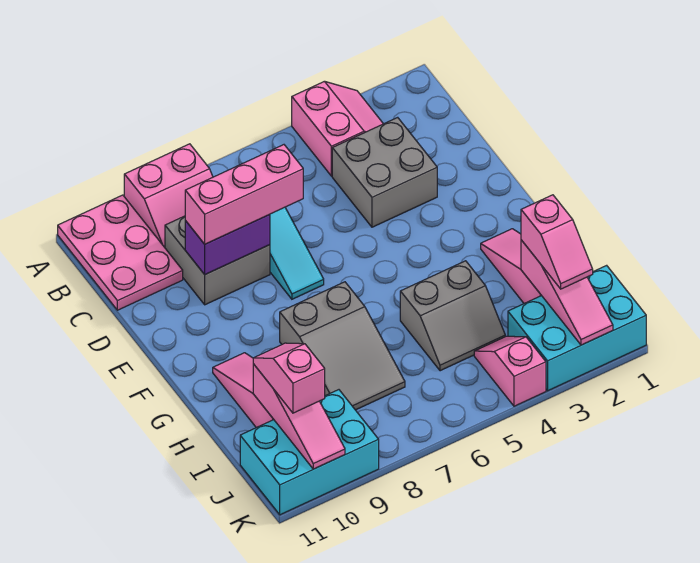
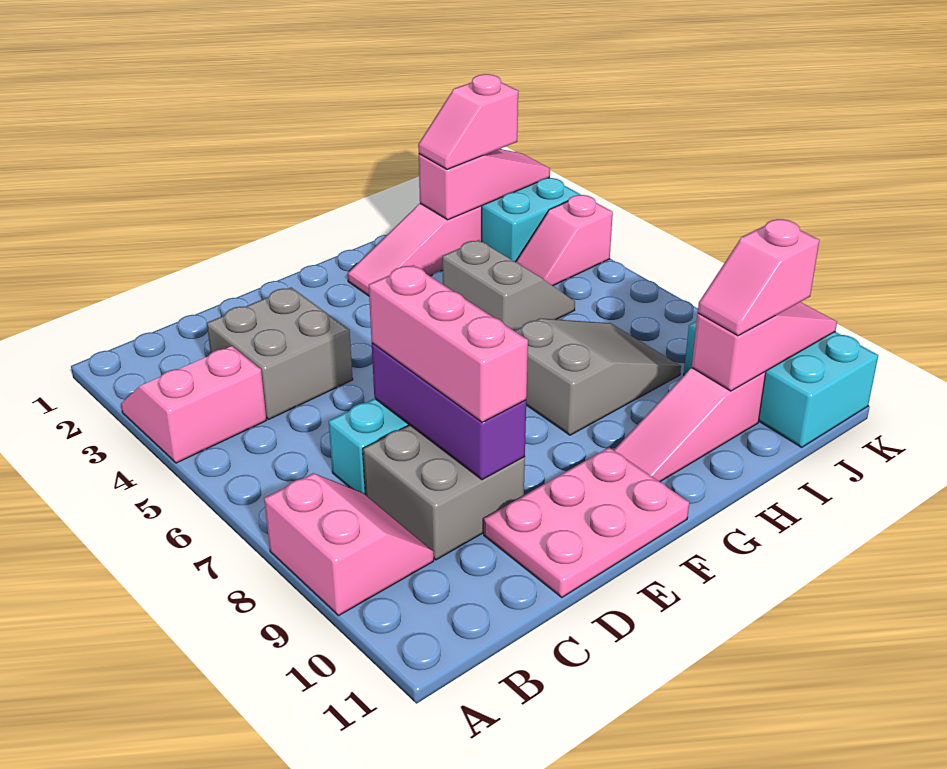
pink 2x3 plate [58,195,183,310] -> pink 2x3 plate moved to [484,448,689,597]
purple 1x2 brick [185,215,270,275] -> purple 1x3 brick [372,343,526,480]
pink 1x2 slope [521,195,593,289] -> pink 1x2 slope turned to [418,74,518,169]

